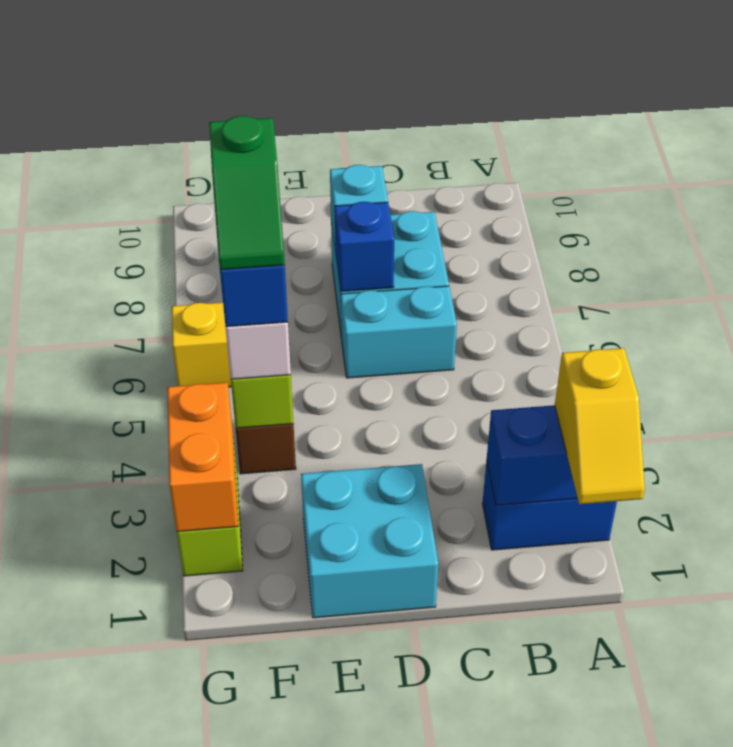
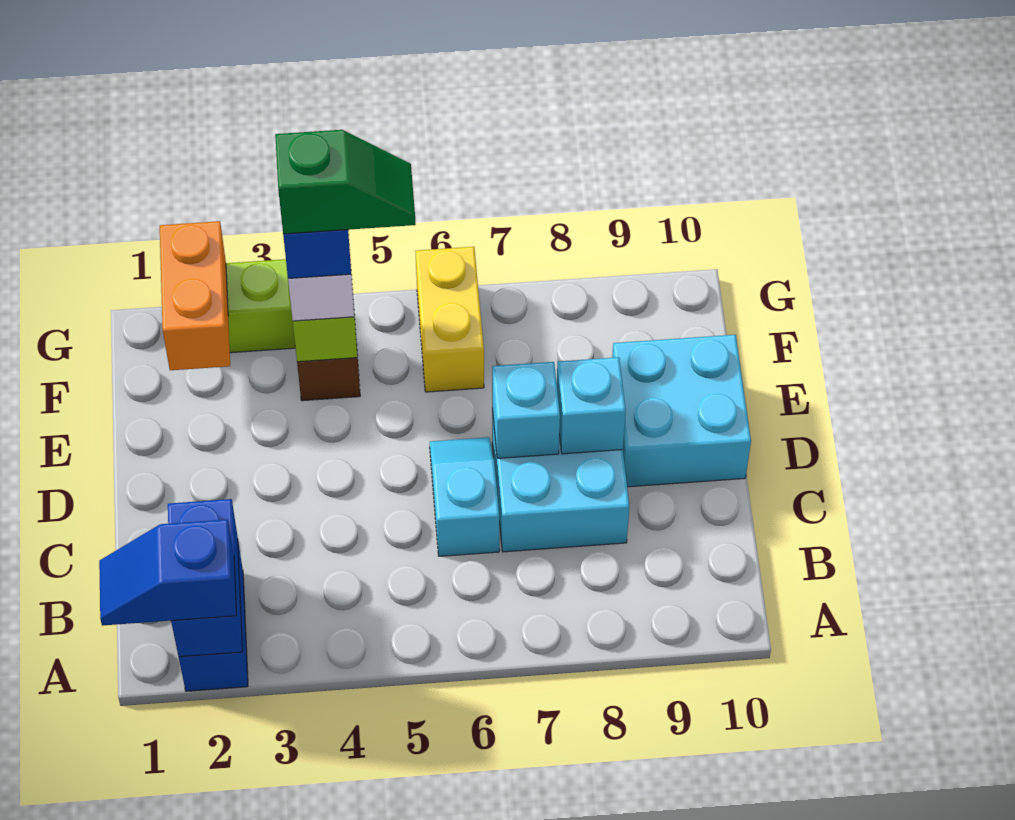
yellow 1x2 slope [555,348,645,504] -> blue 1x2 slope [99,520,236,626]
cyan 1x2 brick [341,286,457,378] -> cyan 1x2 slope [430,437,499,556]
cyan 2x2 brick [301,464,438,618] -> cyan 2x2 brick moved to [612,335,751,487]
blue 1x1 brick [335,202,394,292] -> cyan 1x1 brick [492,362,560,458]
green 1x2 slope [209,116,285,270] -> green 1x2 slope turned to [275,130,416,234]
orange 1x2 brick [167,382,238,532] -> orange 1x2 brick turned to [160,221,230,370]

